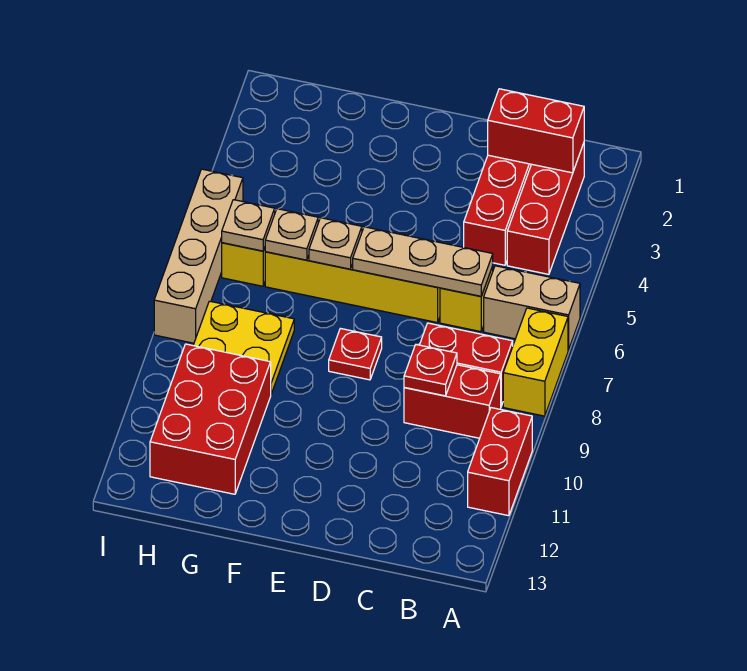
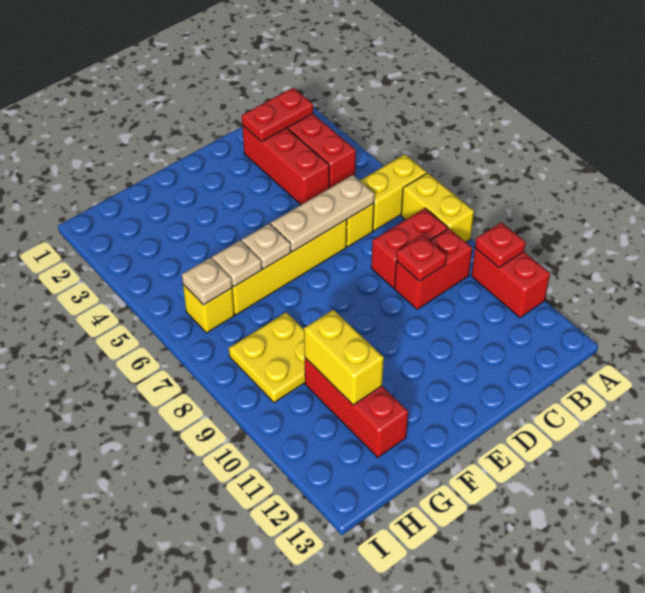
tan 1x2 brick [484,266,580,350] -> yellow 1x2 brick [360,154,427,231]
red 1x2 brick [488,89,584,173] -> red 1x2 plate [242,88,313,142]
red 1x1 plate [329,328,382,380] -> red 1x1 plate moved to [475,222,526,268]
red 2x3 brick [150,344,271,494] -> red 1x3 brick [305,358,408,457]
none -> yellow 1x2 brick [304,310,384,405]
tan 1x4 brick [154,169,243,343] -> none

